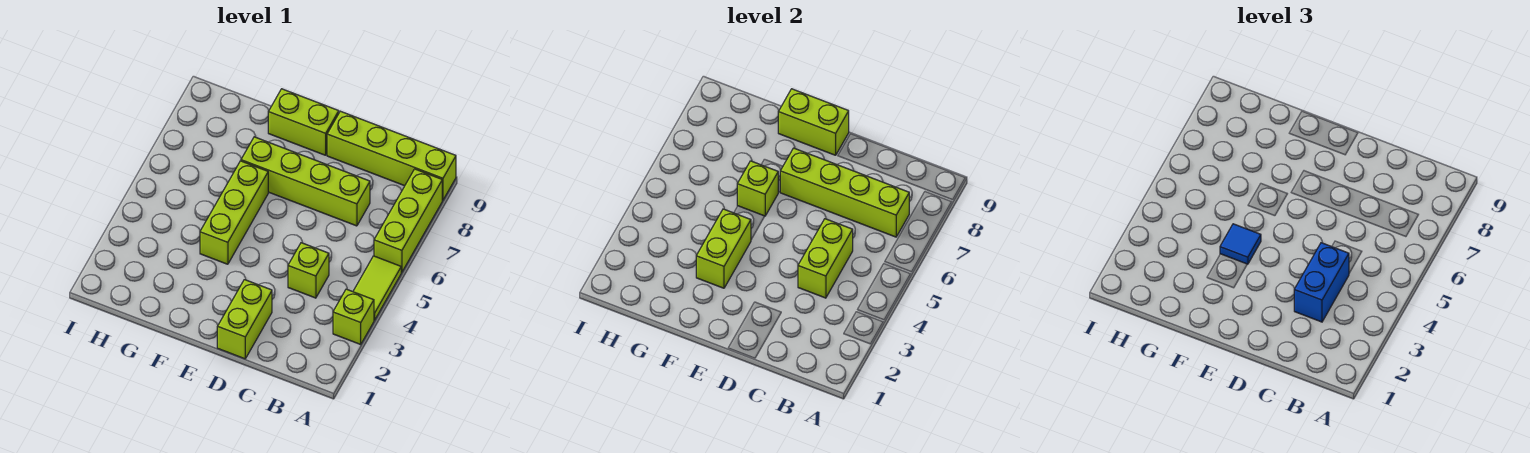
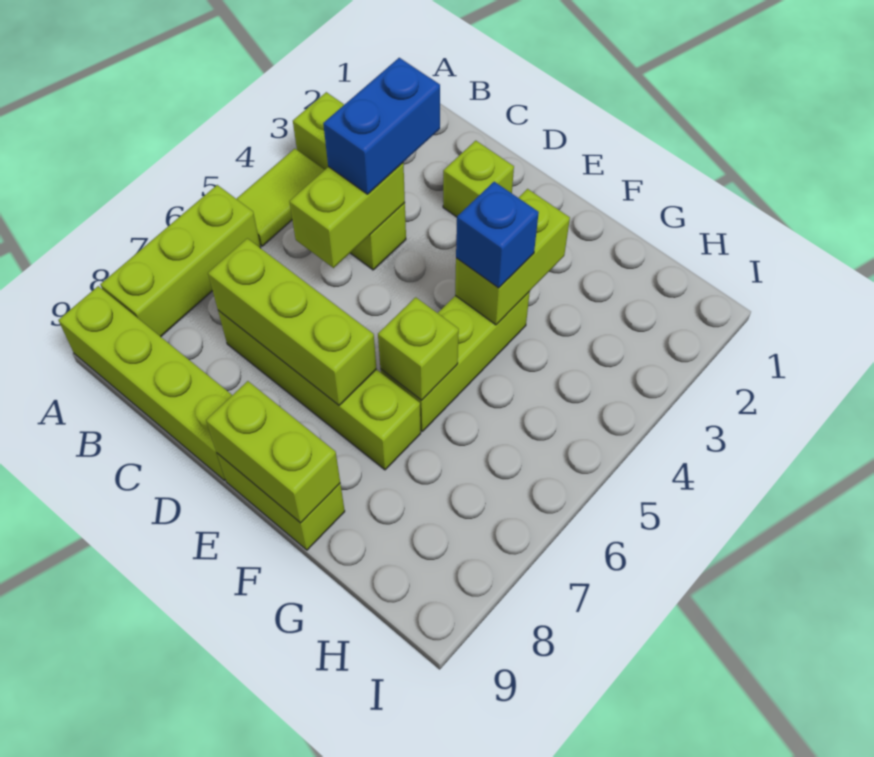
lime 1x4 brick [780,148,909,237] -> lime 1x3 brick [208,238,377,405]
lime 1x2 brick [217,280,272,359] -> lime 1x1 brick [443,141,514,217]
blue 1x1 tile [1220,224,1261,264] -> blue 1x1 brick [456,182,539,288]

